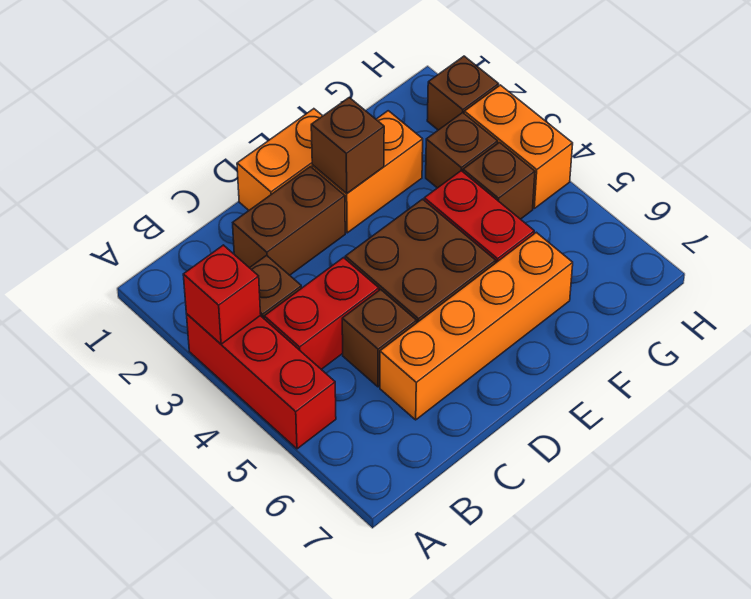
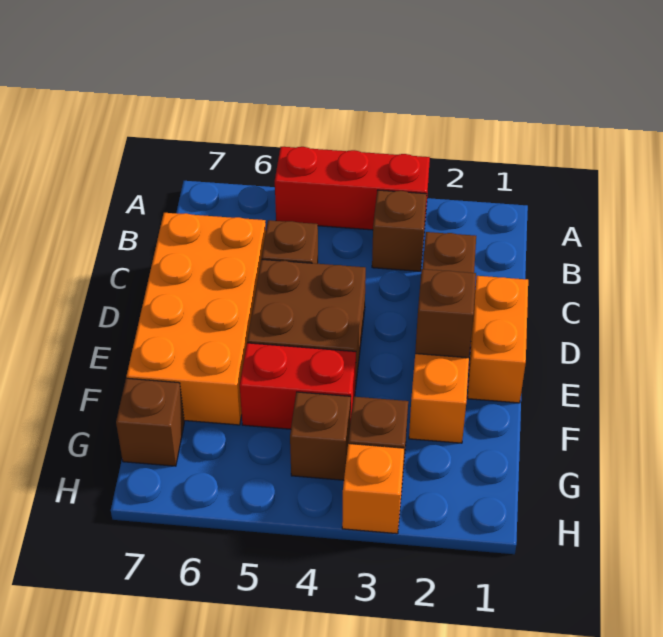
red 1x1 brick [183,245,261,344] -> none
red 1x2 brick [264,258,379,369] -> none
orange 1x4 brick [380,232,573,420] -> orange 2x4 brick [126,213,266,425]
brown 1x1 brick [427,56,499,130] -> brown 1x1 brick moved to [116,378,184,466]
orange 1x2 brick [464,85,573,208] -> orange 1x1 brick [342,444,404,534]

